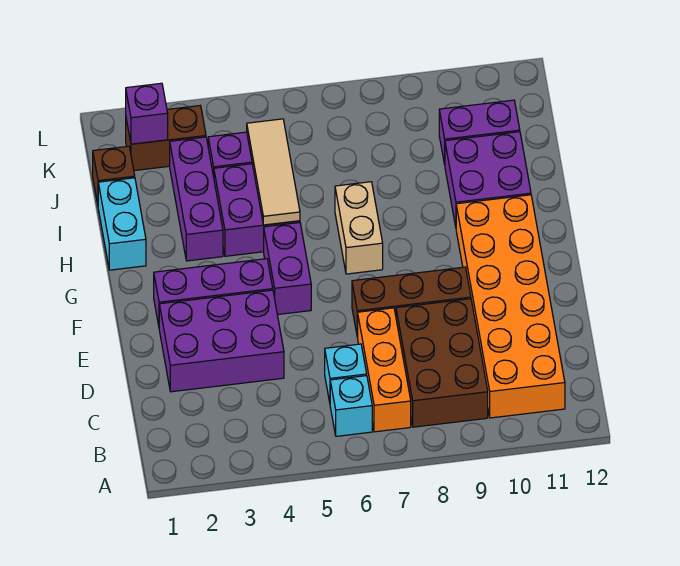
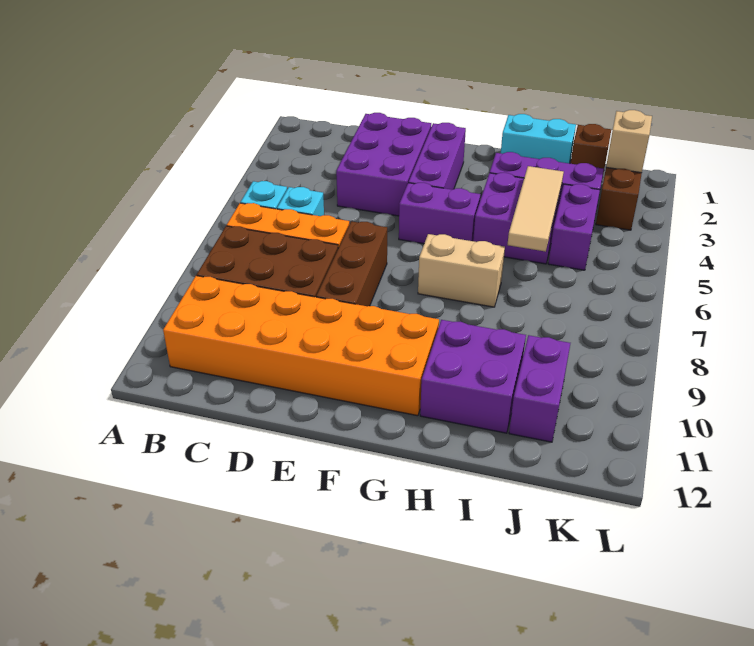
tan 1x3 tile [247,119,300,225] -> tan 1x3 tile turned to [508,166,564,252]
purple 1x1 brick [126,83,168,144] -> tan 1x1 brick [606,110,652,173]

